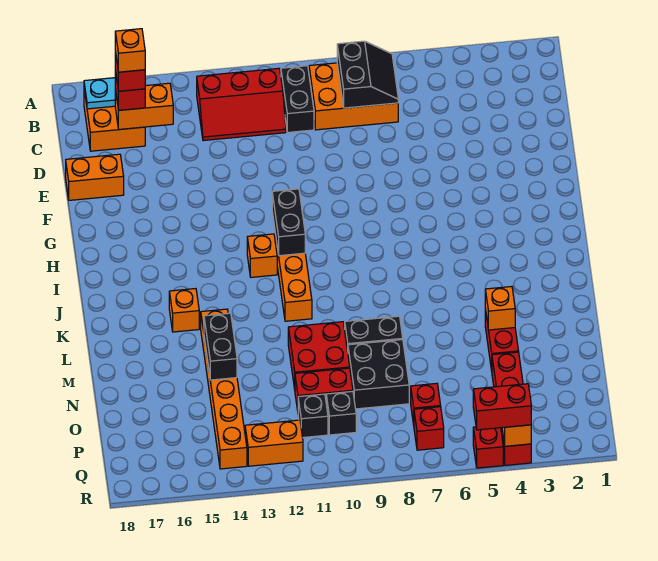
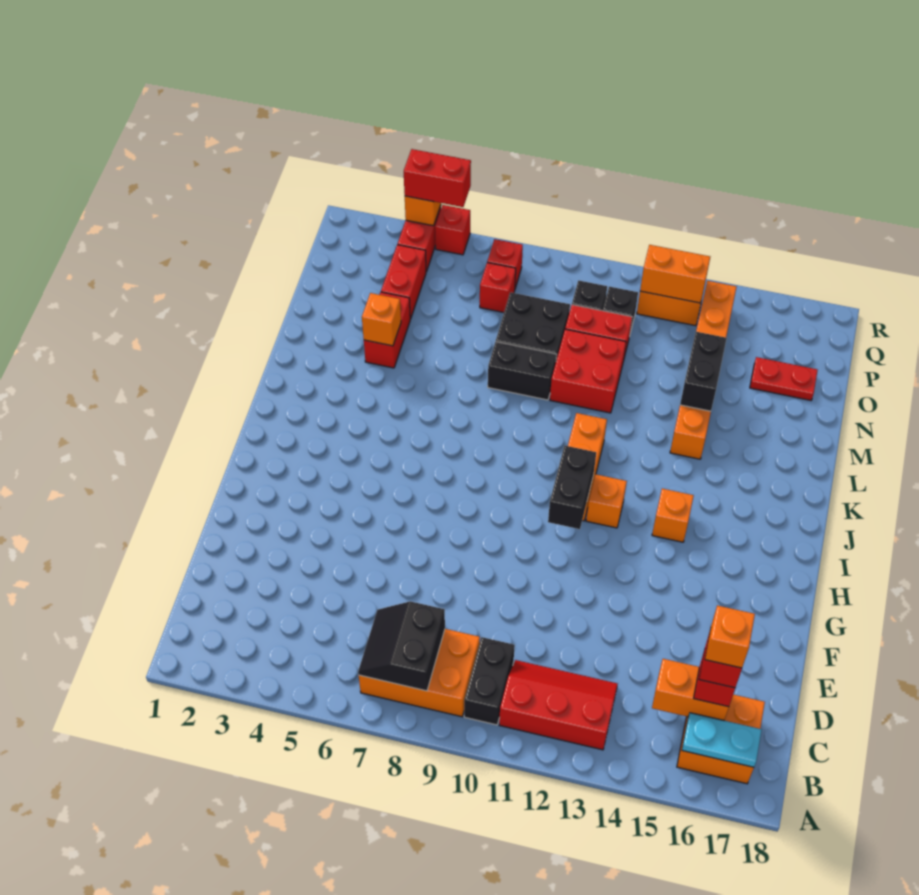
orange 1x2 brick [66,154,124,200] -> orange 1x2 brick moved to [640,245,710,303]
orange 1x1 brick [169,289,199,332] -> orange 1x1 brick moved to [652,489,694,542]
none -> red 1x2 plate [750,357,818,400]

